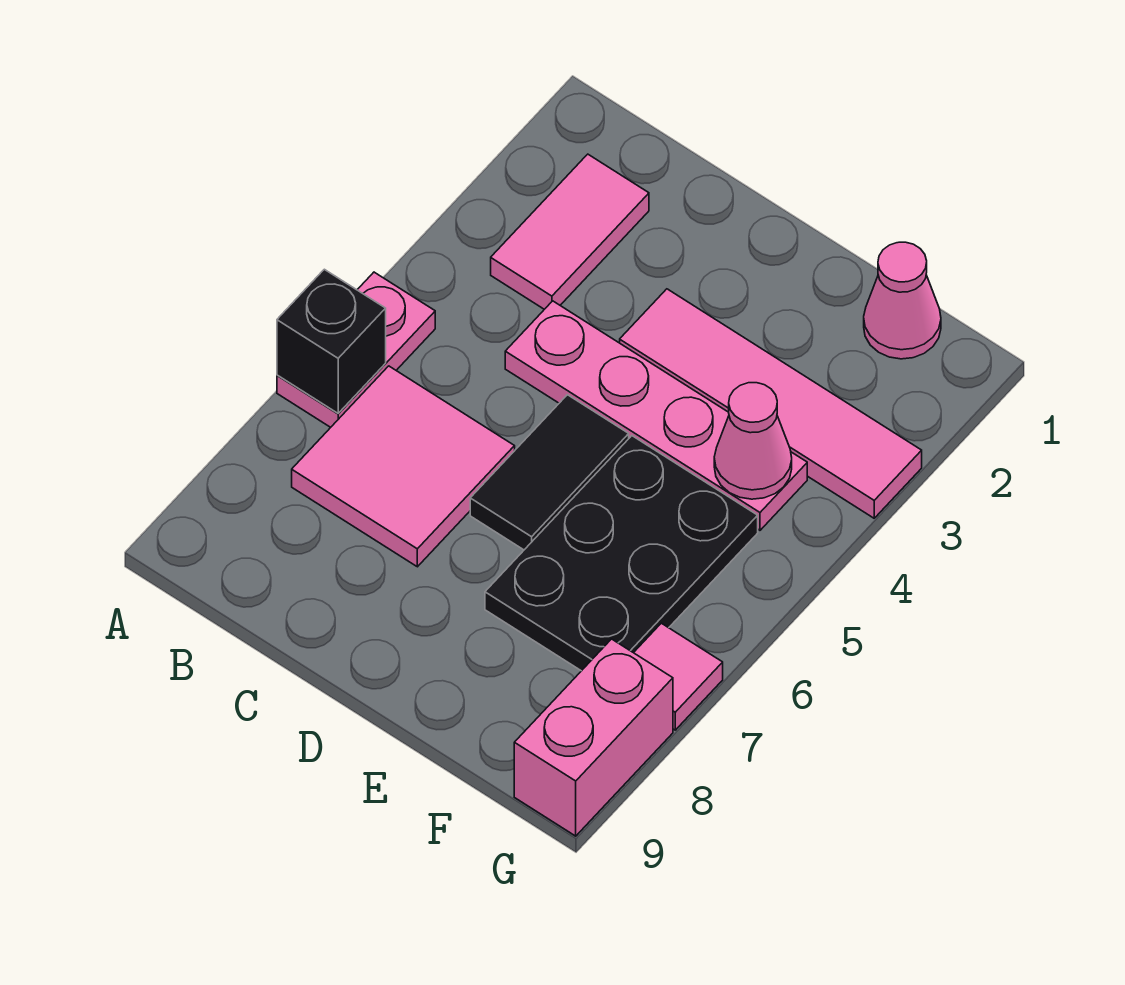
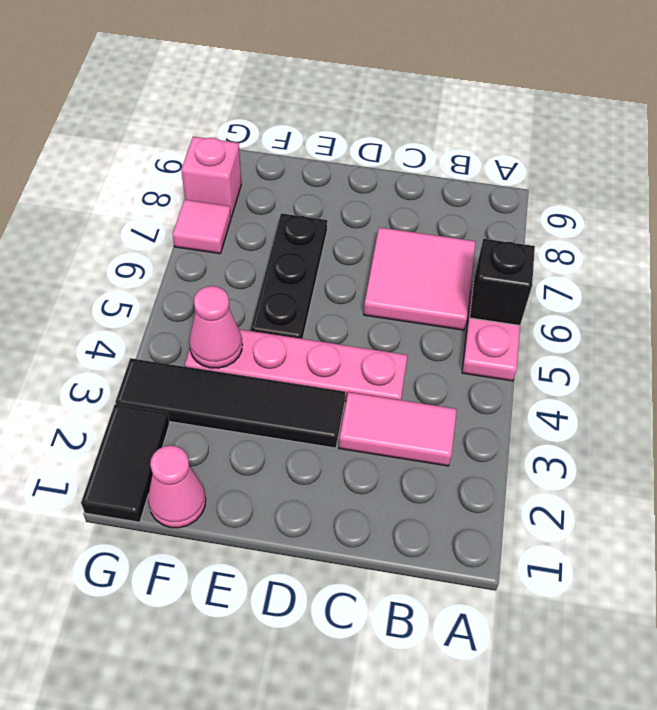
pink 1x2 tile [491,154,649,309] -> pink 1x2 tile turned to [339,392,457,466]
pink 1x4 tile [620,289,922,518] -> black 1x4 tile [115,358,345,448]
black 1x2 tile [470,395,629,550] -> black 1x2 tile moved to [81,404,169,522]
black 2x3 plate [485,436,758,671] -> black 1x3 plate [250,213,327,339]
pink 1x2 brick [514,639,673,836] -> pink 1x1 brick [181,137,241,217]

